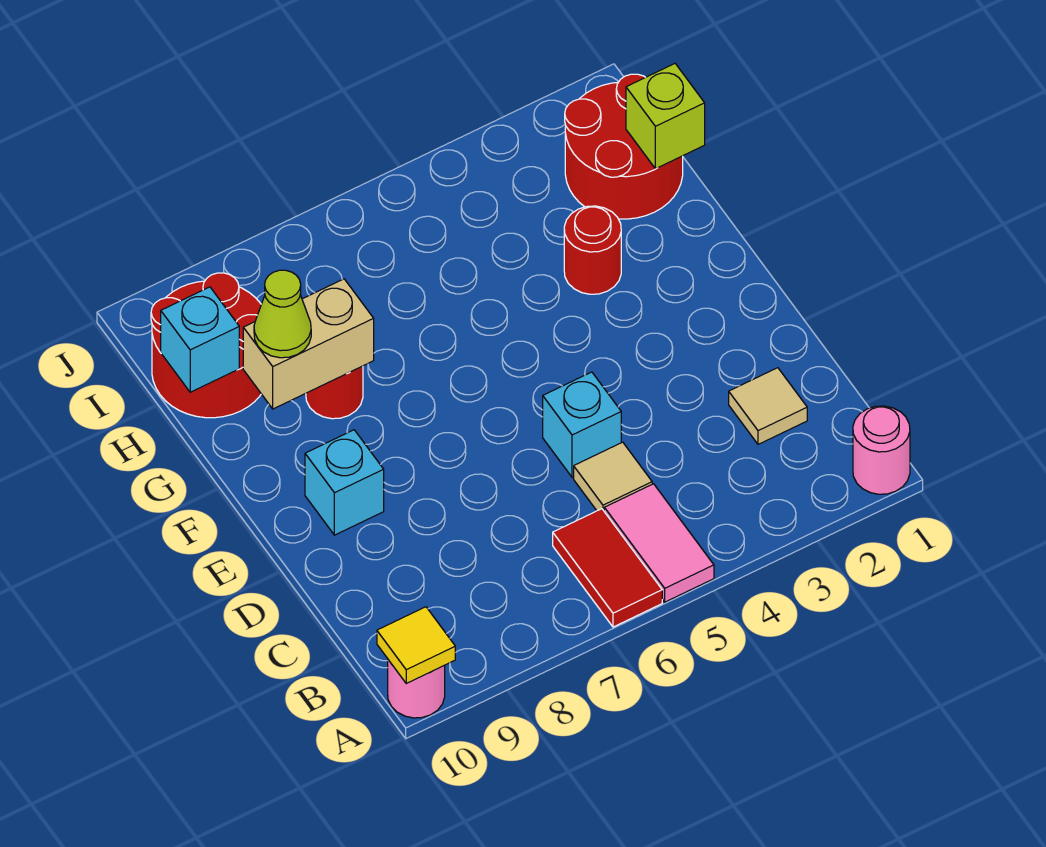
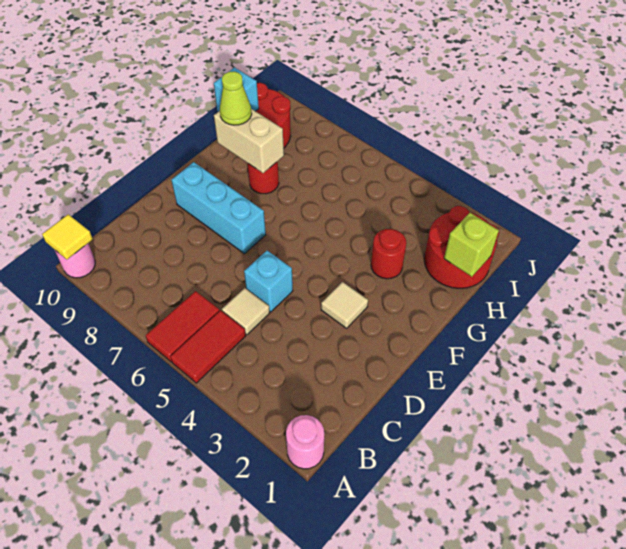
pink 1x2 tile [604,484,714,602] -> red 1x2 tile [170,310,246,383]
tan 1x1 tile [729,368,807,444] -> tan 1x1 tile moved to [321,282,368,328]
cyan 1x1 brick [305,430,384,535] -> cyan 1x3 brick [171,162,266,254]

